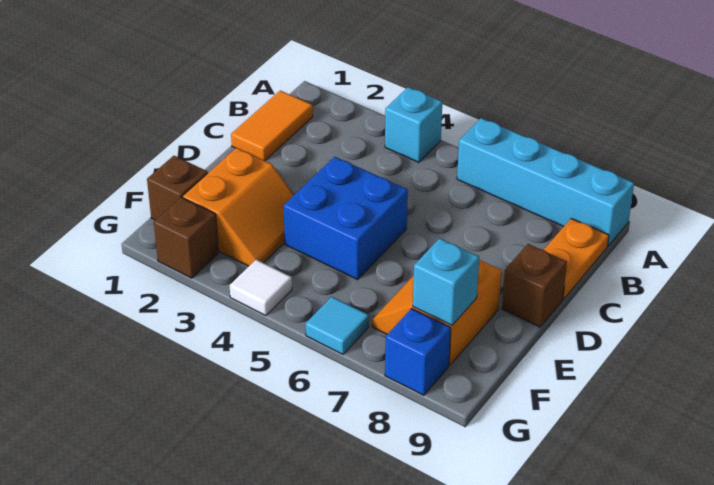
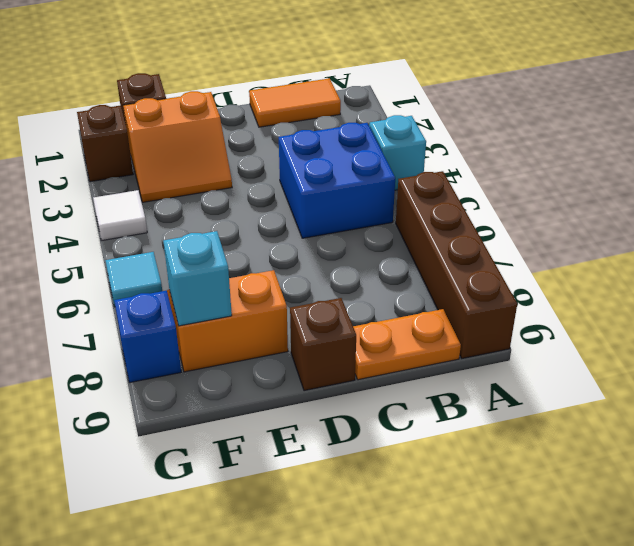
cyan 1x4 brick [457,118,634,246] -> brown 1x4 brick [396,171,517,358]
blue 2x2 brick [283,157,408,280] -> blue 2x2 brick moved to [279,123,395,238]

